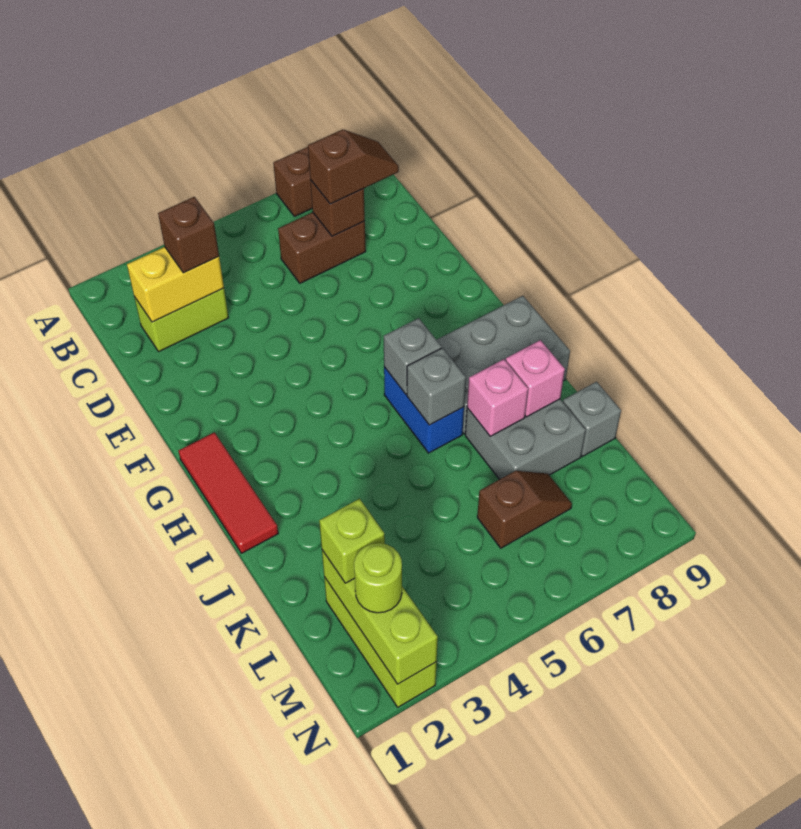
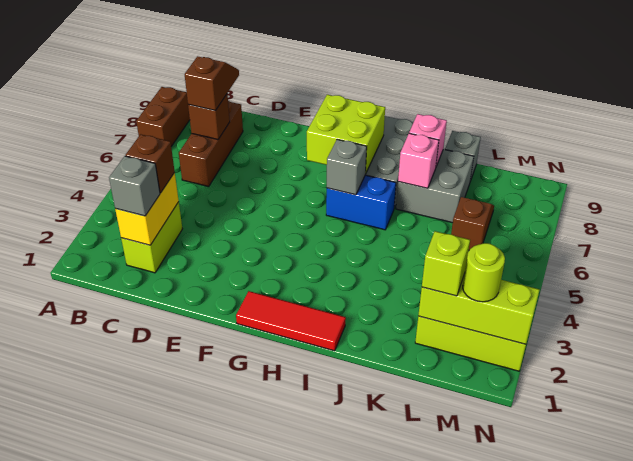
brown 1x2 brick [278,212,366,283] -> brown 1x3 brick [179,101,243,187]
none -> lime 2x2 brick [307,95,385,174]
grey 1x1 brick [407,348,466,425] -> grey 1x1 brick moved to [109,156,160,216]

